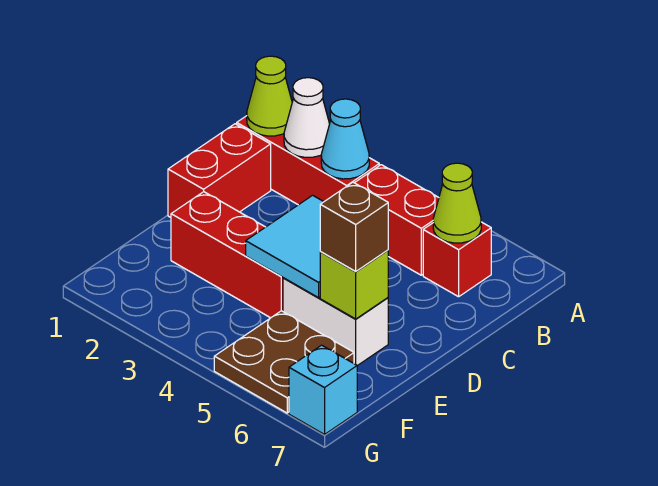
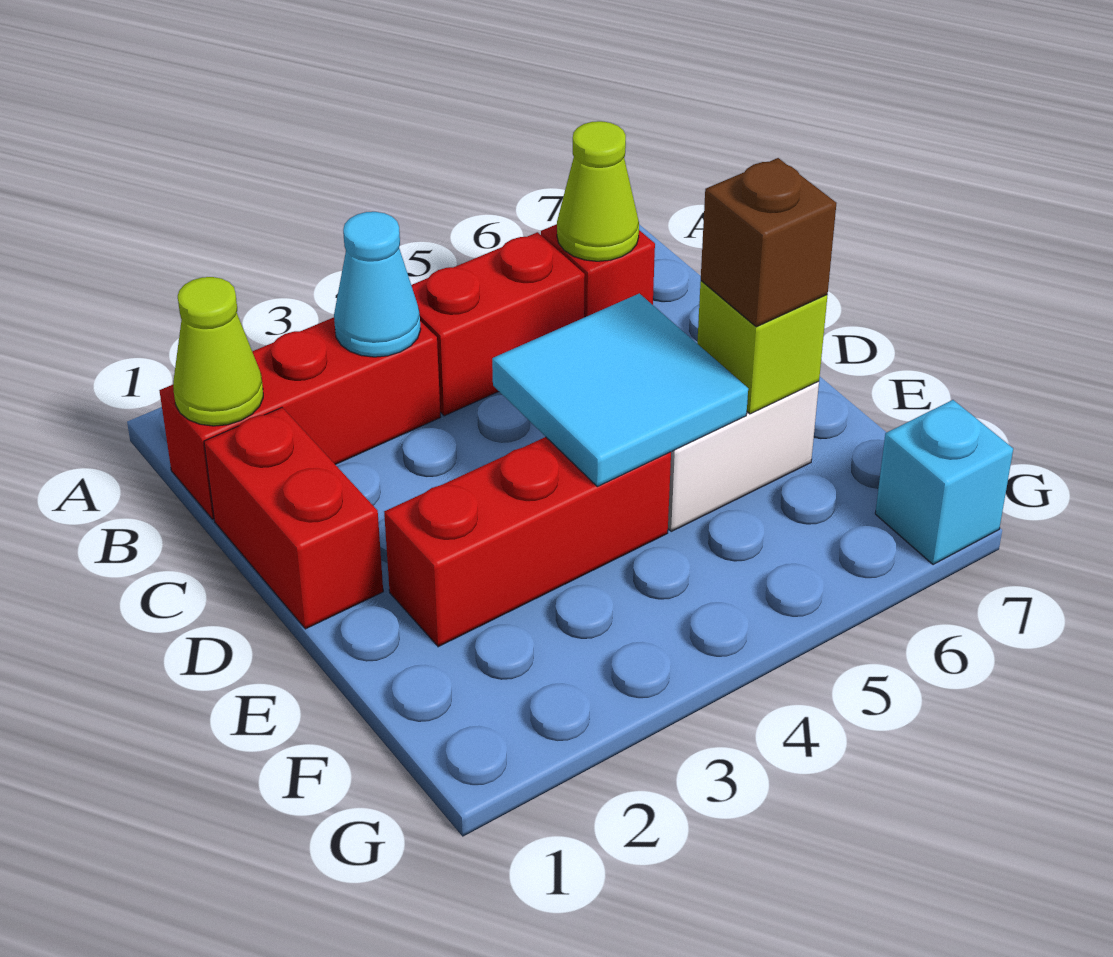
white 1x1 cone [284,78,330,157] -> none
brown 2x2 plate [214,311,354,413] -> none

